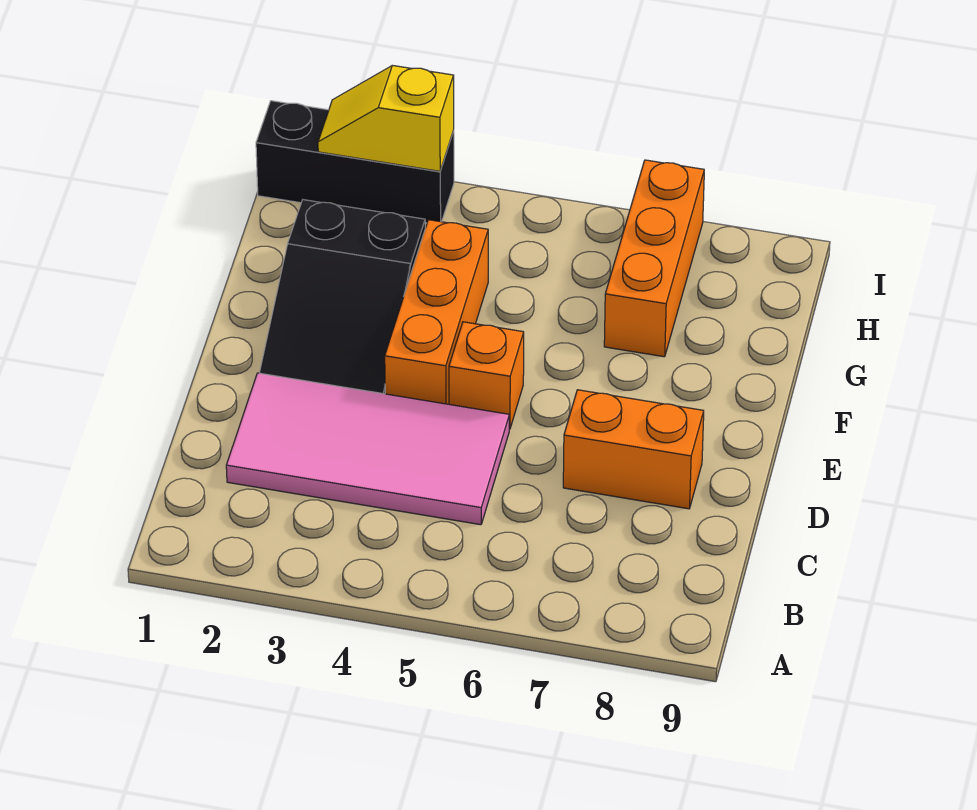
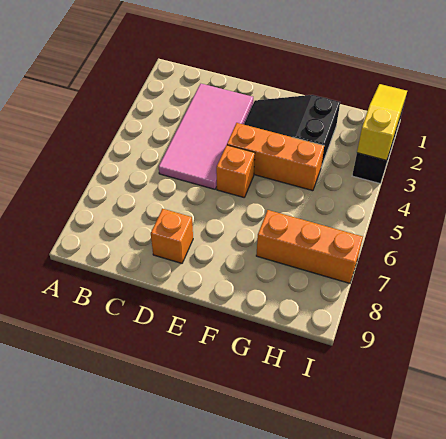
orange 1x2 brick [563,390,704,509] -> orange 1x1 brick [151,209,193,263]
yellow 1x2 slope [318,65,454,171] -> yellow 1x3 slope [357,84,407,160]

